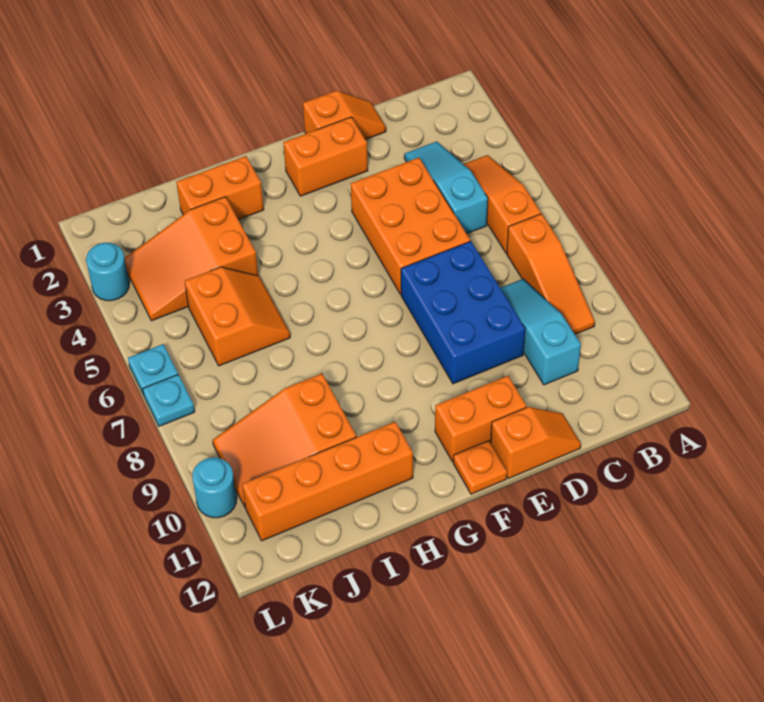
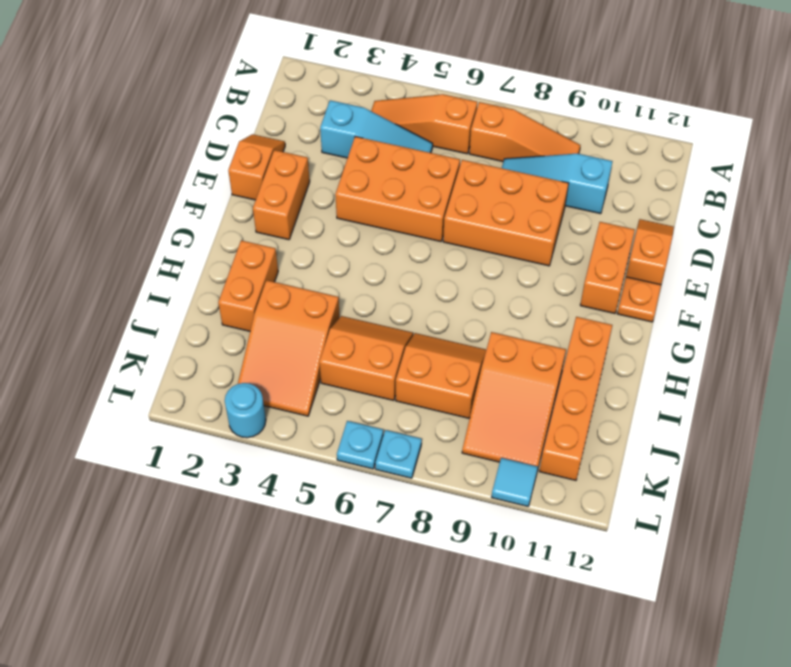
cyan 1x3 slope [404,141,488,234] -> cyan 1x3 slope turned to [320,100,433,158]
blue 2x3 brick [401,241,525,384] -> orange 2x3 brick [443,160,569,266]
none -> orange 2x2 slope [396,333,486,419]
cyan 1x1 round brick [192,458,237,518] -> cyan 1x1 tile [492,458,538,506]

